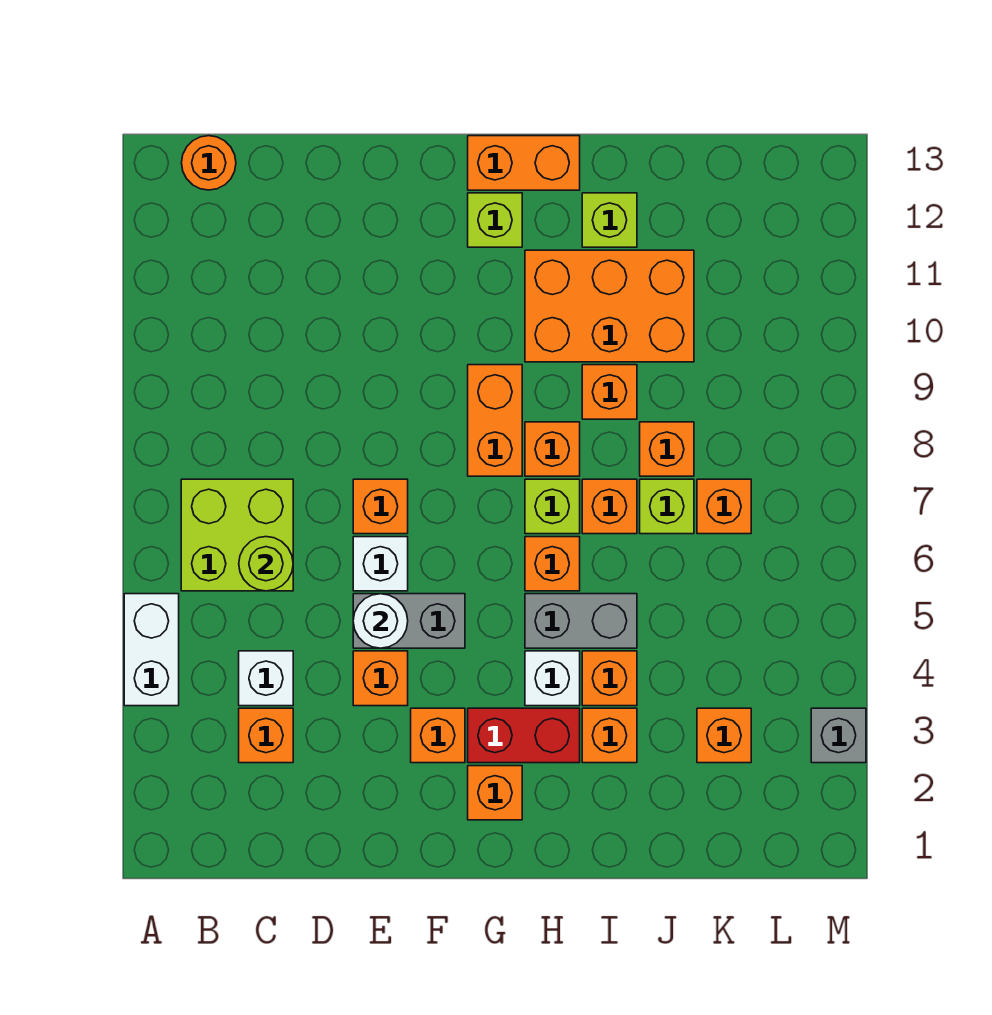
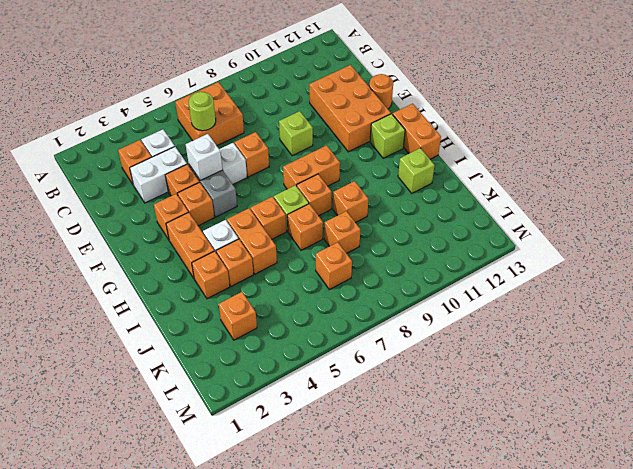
white 1x2 brick [124,594,179,706] -> white 1x2 brick moved to [130,147,187,203]
lime 2x2 brick [181,479,293,591] -> orange 2x2 brick [175,82,244,146]
orange 1x1 round brick [182,136,236,190] -> orange 1x1 round brick moved to [369,74,393,109]
white 1x1 round brick [353,594,408,648] -> white 1x1 brick [186,134,222,181]
orange 1x1 brick [468,766,522,820] -> orange 1x1 brick moved to [178,182,214,226]
red 1x2 brick [468,708,580,763] -> orange 1x2 brick [166,212,214,278]
grey 1x2 brick [525,594,637,648] -> orange 1x2 brick [227,208,277,274]
orange 2x3 brick [525,250,694,362] -> orange 2x3 brick moved to [309,65,391,152]
lime 1x1 brick [640,479,694,534] -> lime 1x1 brick moved to [279,111,313,156]
grey 1x1 brick [811,708,866,763] -> none

